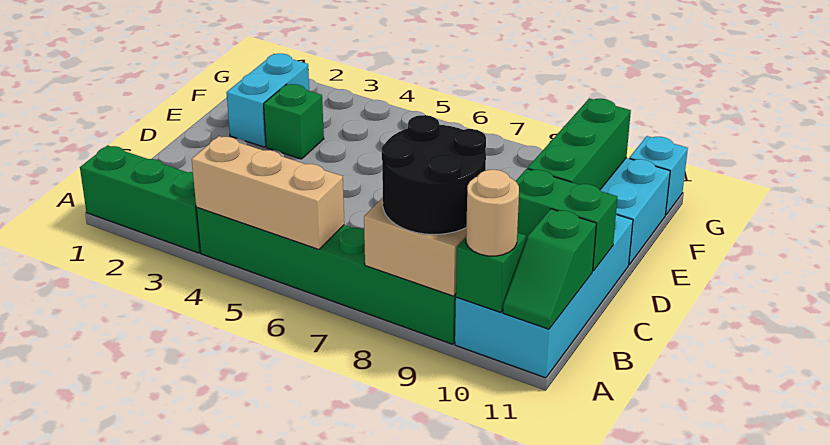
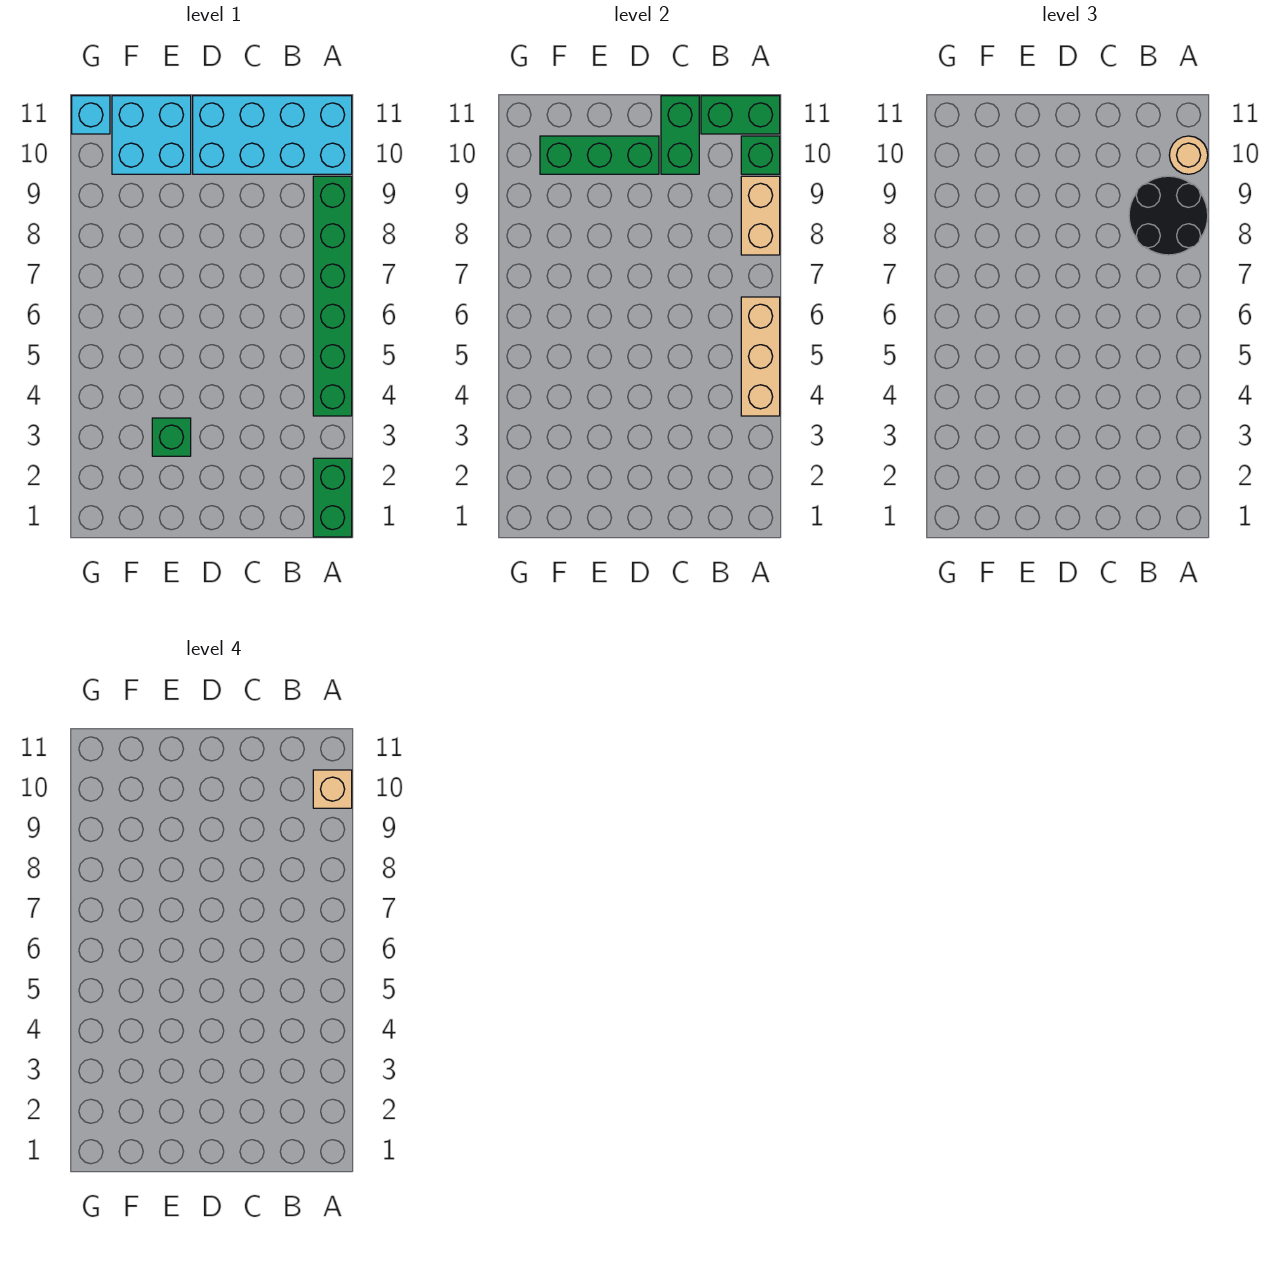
green 1x3 brick [80,145,201,253] -> green 1x2 brick [313,458,352,537]
none -> tan 1x1 brick [313,770,352,808]
green 1x2 slope [503,209,596,329] -> green 1x2 brick [701,96,780,134]
cyan 1x2 brick [226,54,309,147] -> none

